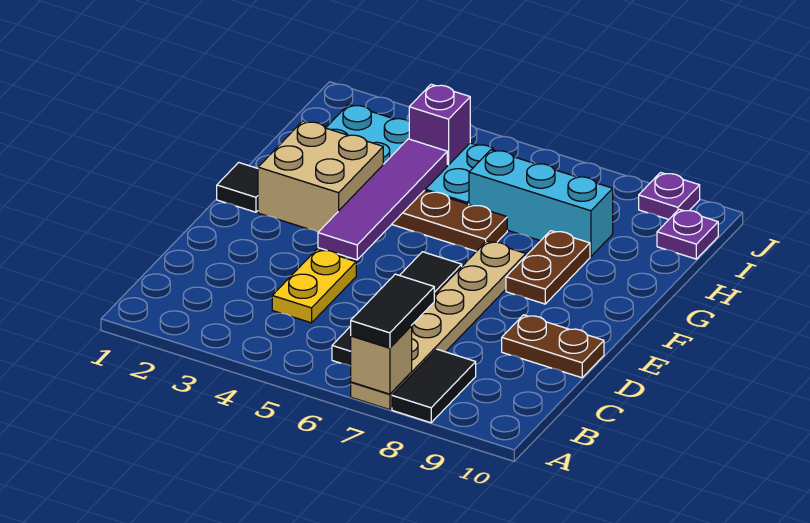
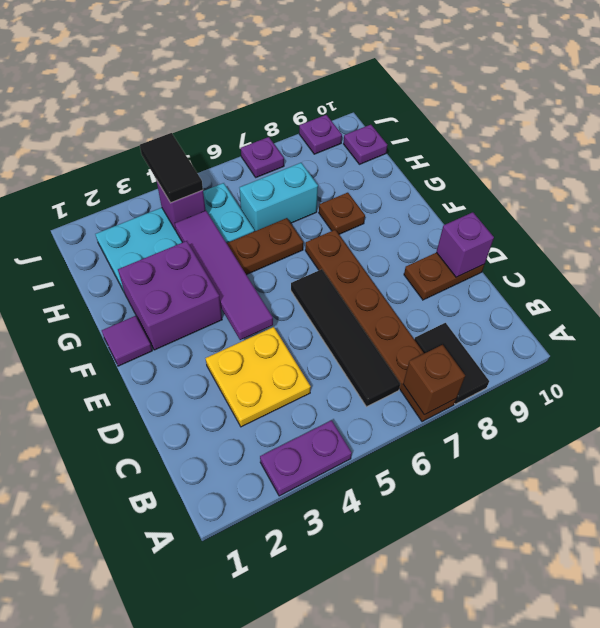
none -> purple 1x2 plate [260,420,352,496]
tan 1x6 plate [351,241,526,410] -> brown 1x6 plate [305,230,456,422]
tan 1x1 brick [351,326,412,394] -> brown 1x1 brick [403,345,465,415]
black 1x2 tile [351,274,434,348] -> black 1x2 tile moved to [140,133,203,203]
yellow 1x2 plate [272,249,356,323] -> yellow 2x2 plate [205,327,311,427]
none -> purple 1x1 brick [436,212,494,277]
black 1x1 tile [217,162,258,212] -> purple 1x1 tile [102,316,152,366]
tan 2x2 brick [258,121,383,232] -> purple 2x2 brick [118,241,222,350]
brown 1x2 plate [506,231,590,304] -> brown 1x1 plate [319,193,365,234]
cyan 1x3 brick [469,150,613,257] -> cyan 1x2 brick [239,163,318,231]
none -> purple 1x1 plate [241,137,284,177]

